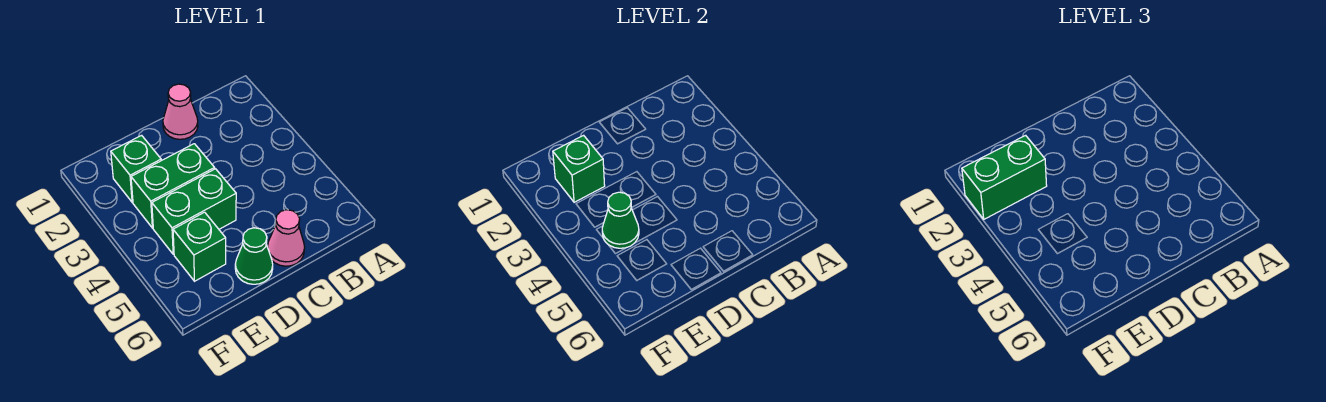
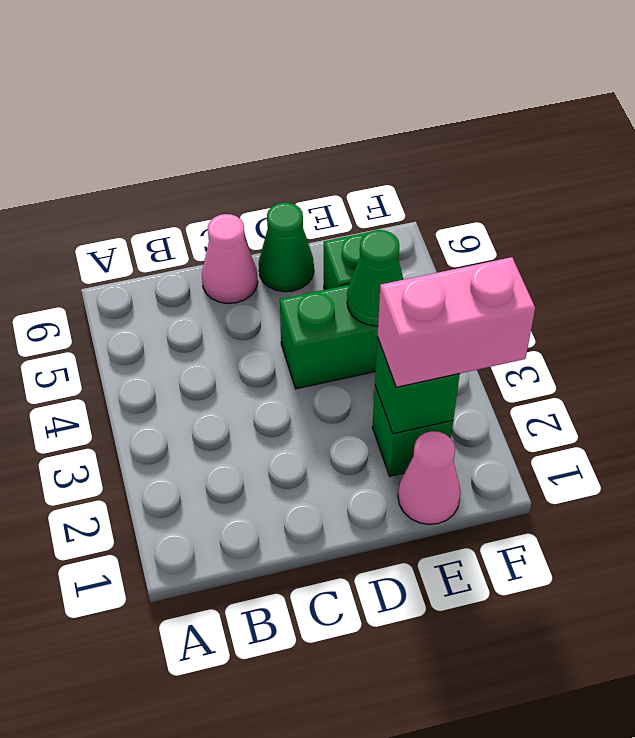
pink 1x1 cone [163,84,198,139] -> pink 1x1 cone moved to [398,431,461,524]
green 1x2 brick [131,144,215,228] -> none
green 1x2 brick [962,135,1047,219] -> pink 1x2 brick [377,257,535,387]

